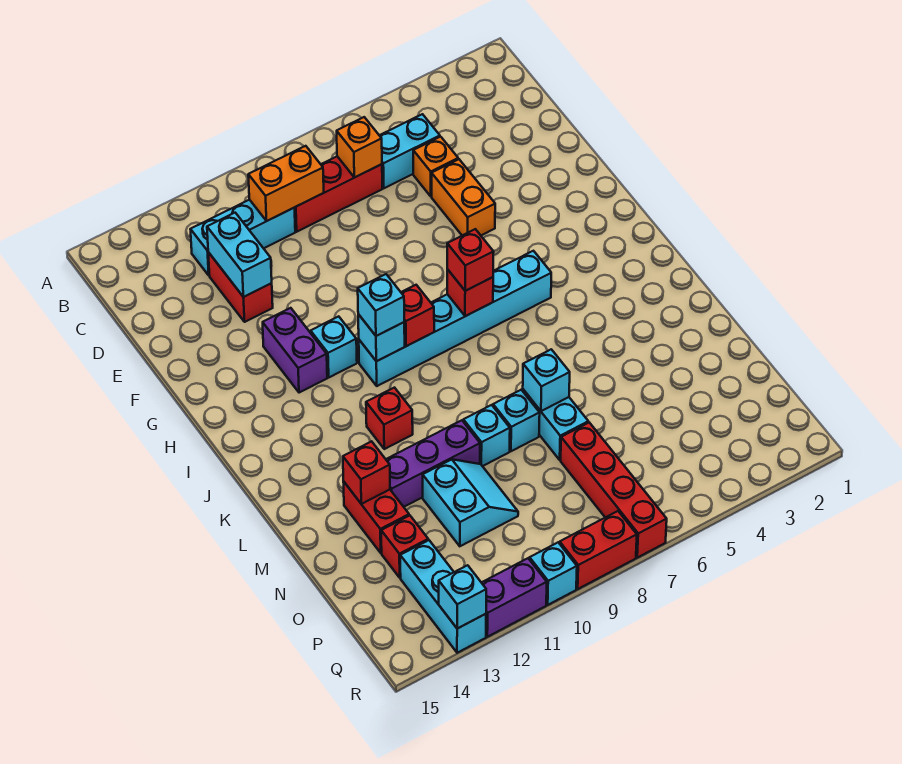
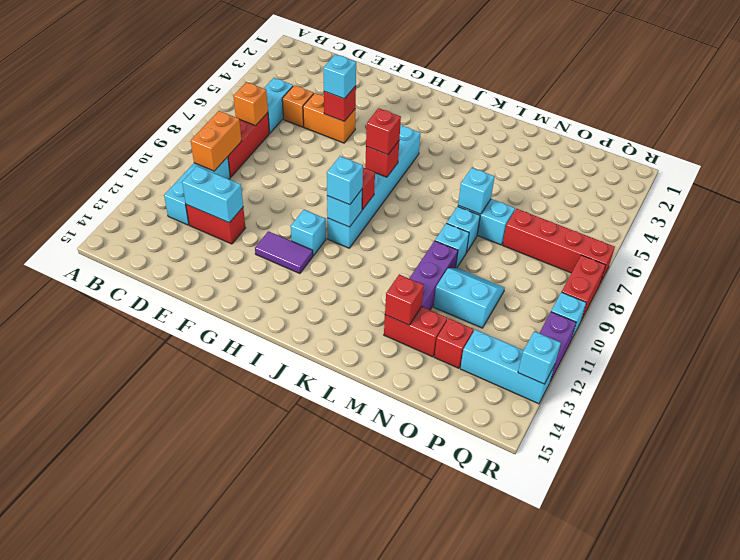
none -> cyan 1x1 brick [323,54,356,99]
purple 1x2 brick [263,308,327,393] -> purple 1x2 tile [255,231,313,274]
red 1x1 brick [366,388,413,449] -> red 1x1 brick moved to [324,86,356,121]

